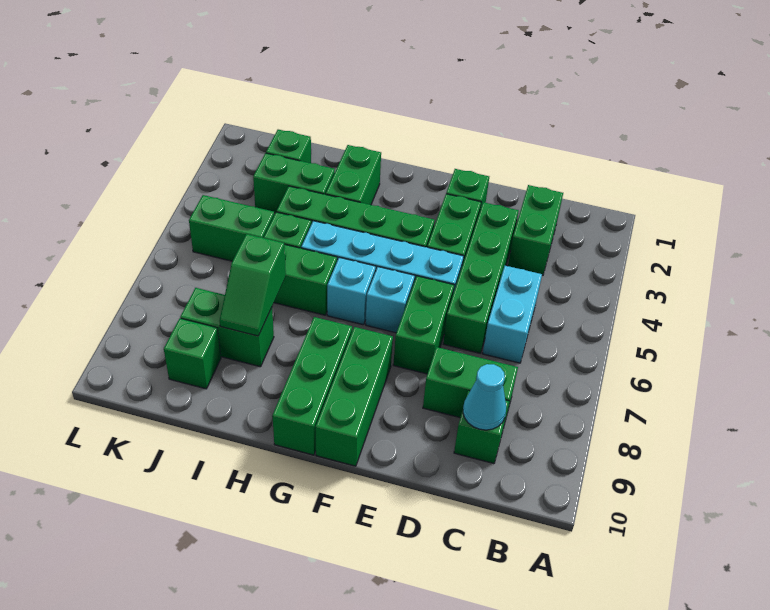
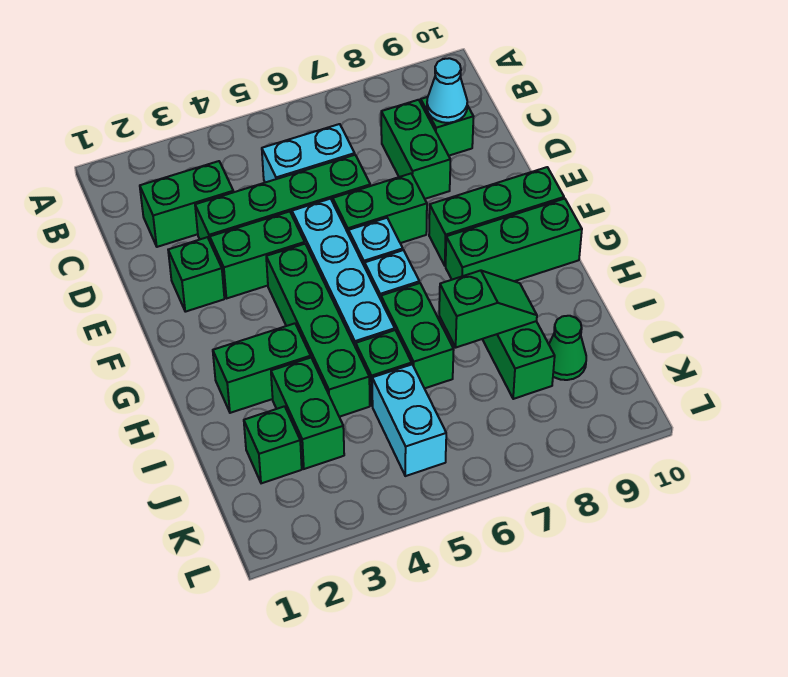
green 1x2 brick [189,195,274,261] -> cyan 1x2 brick [372,365,446,476]
green 1x1 brick [164,318,221,389] -> green 1x1 cone [549,316,586,380]

